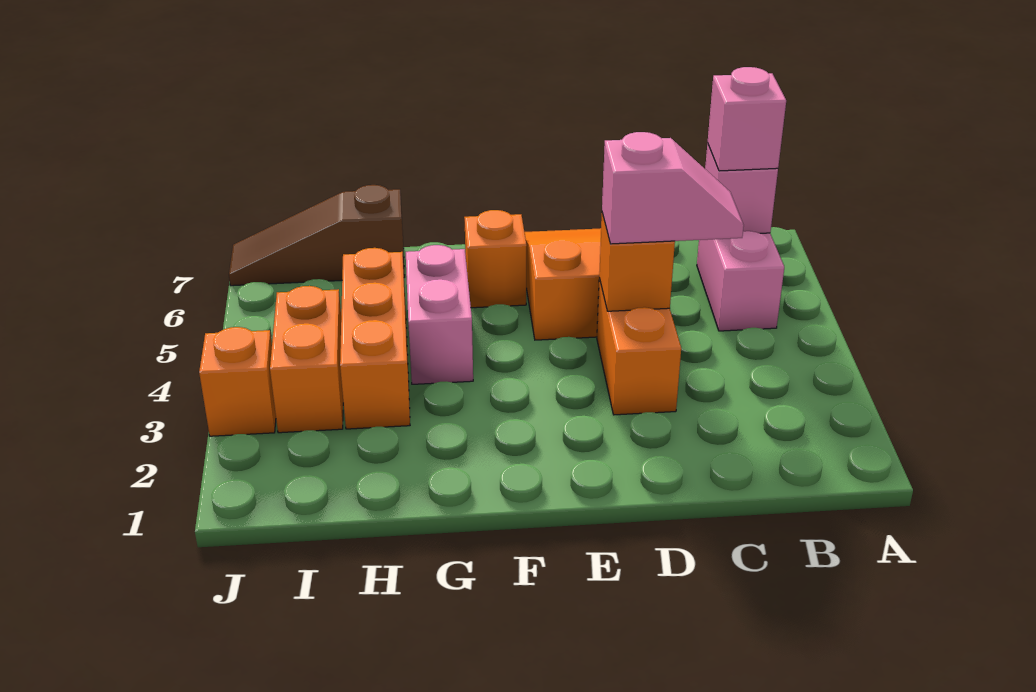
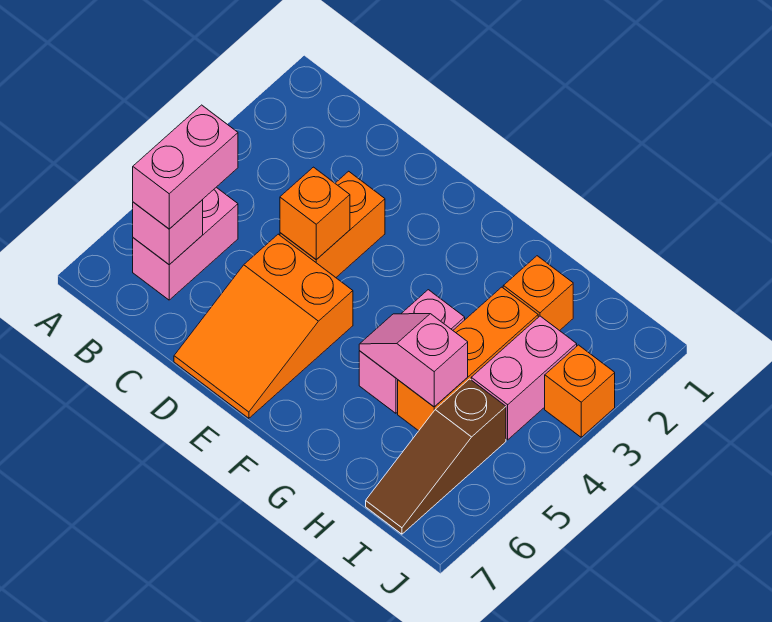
pink 1x1 brick [708,67,786,171] -> pink 1x2 brick [133,105,238,229]
pink 1x2 slope [602,132,744,244] -> pink 1x2 slope moved to [359,314,468,407]
orange 1x1 brick [464,210,527,308] -> orange 1x1 brick moved to [503,256,573,331]
brown 1x3 slope [229,185,405,286] -> brown 1x3 slope turned to [366,379,506,534]
orange 1x2 brick [270,286,343,433] -> pink 1x2 brick [471,316,577,440]

